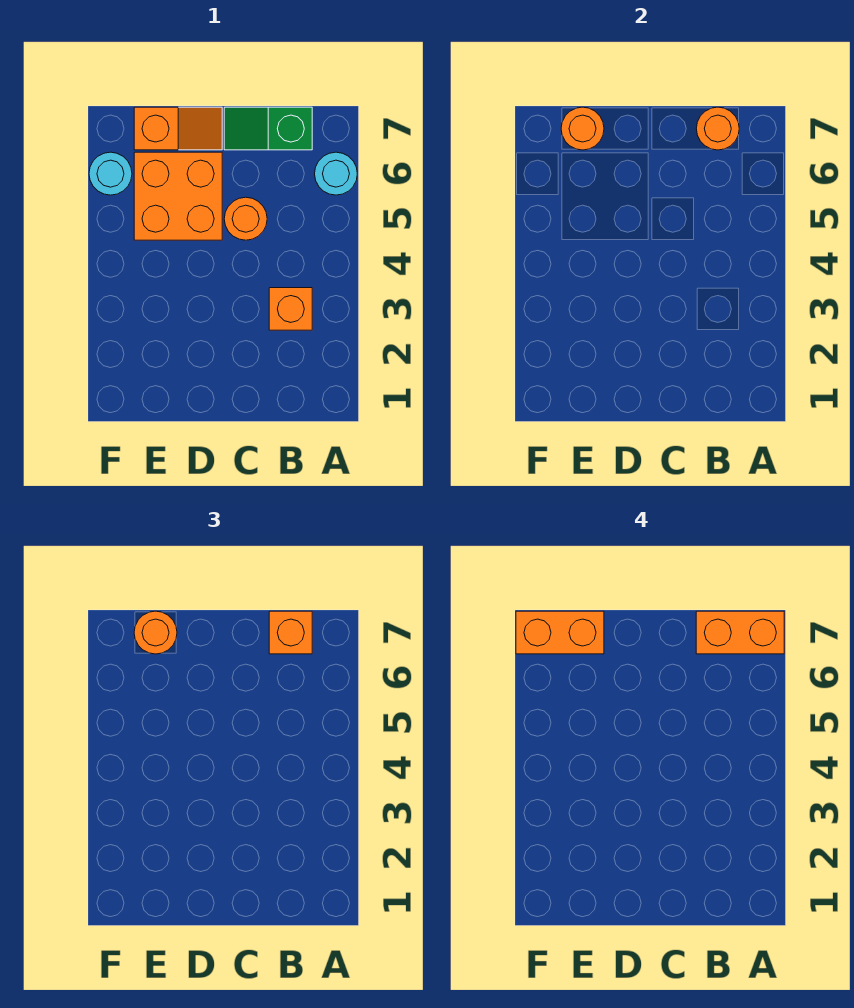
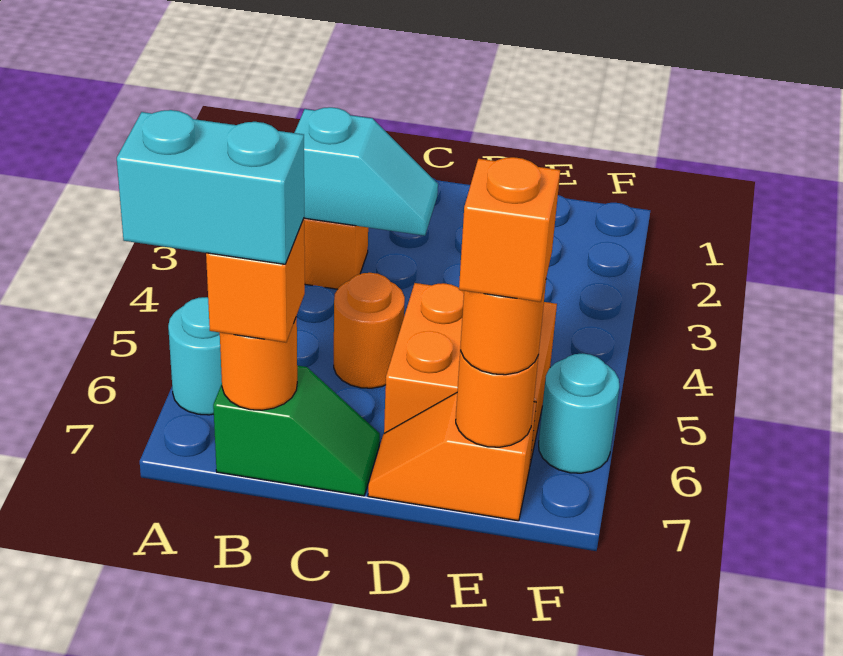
orange 1x2 brick [696,611,784,654] -> cyan 1x2 brick [117,110,304,264]
none -> cyan 1x2 slope [295,107,438,236]
orange 1x2 brick [516,611,604,654] -> orange 1x1 brick [459,157,560,302]

